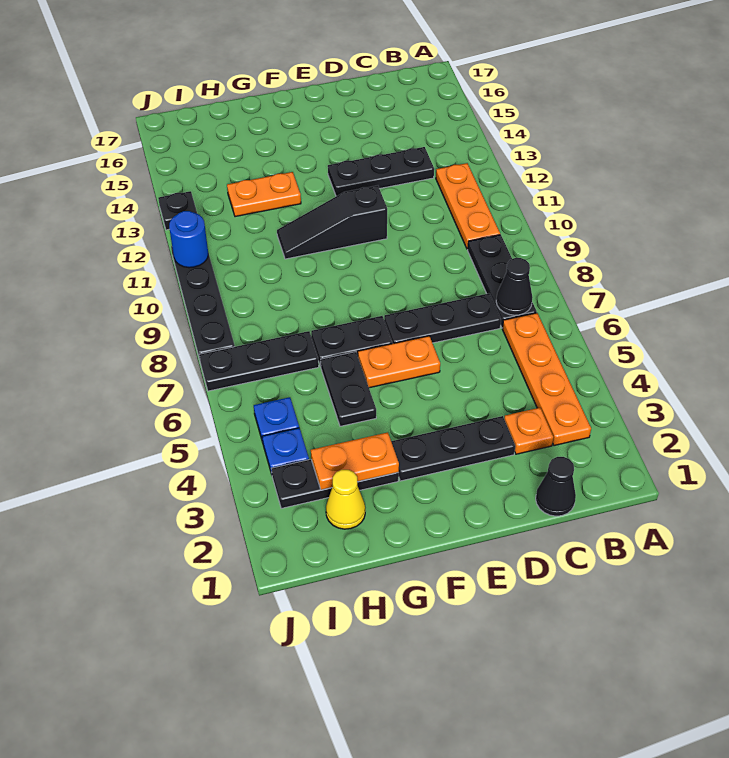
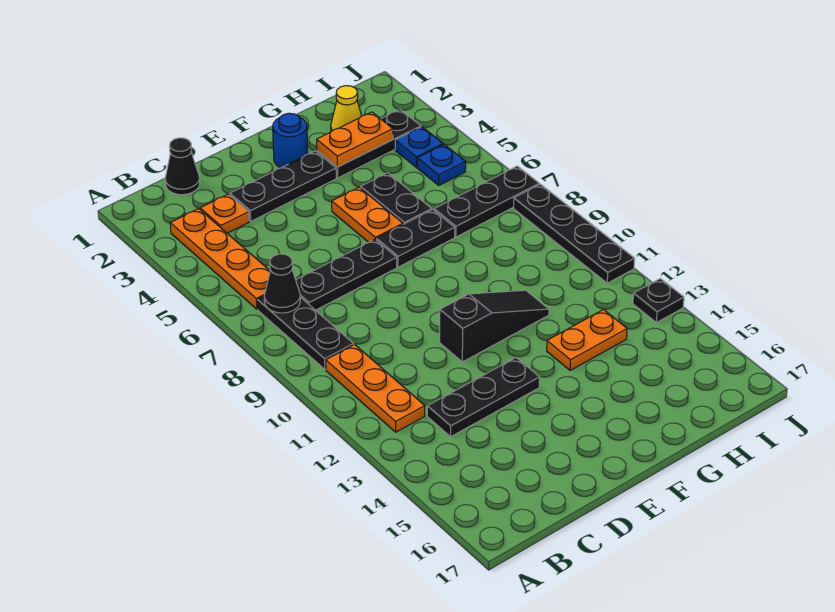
orange 1x2 plate [358,336,440,388] -> orange 1x2 plate turned to [332,187,403,242]
blue 1x1 round brick [169,211,208,268] -> blue 1x1 round brick moved to [273,113,308,168]

